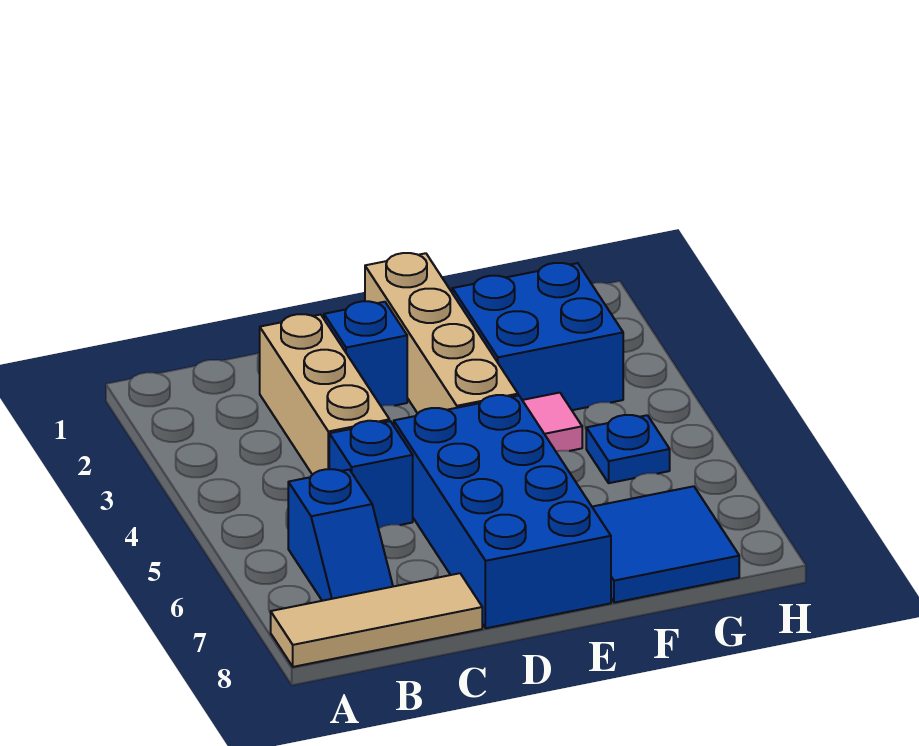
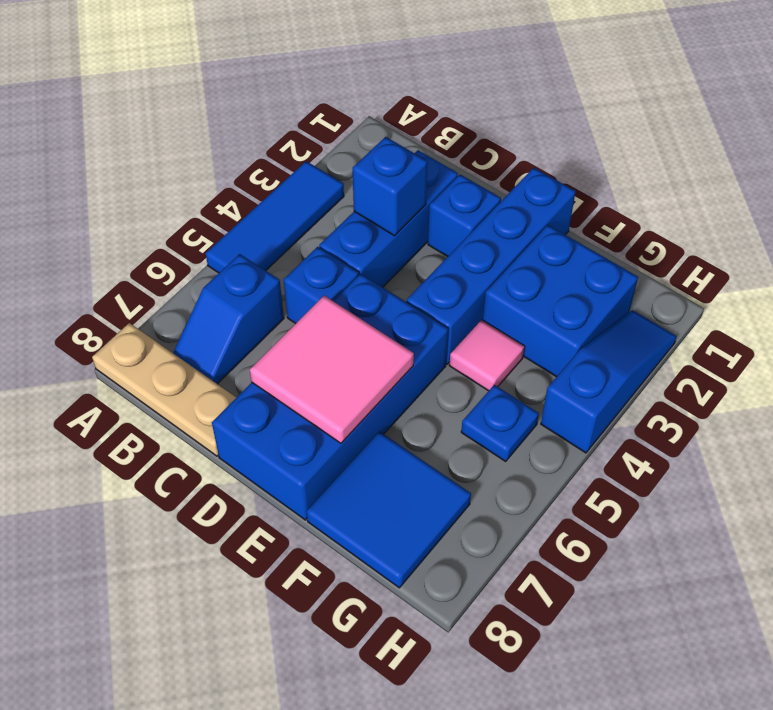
none -> blue 1x3 tile [206,161,344,273]
tan 1x3 tile [271,573,482,667] -> tan 1x3 plate [92,323,237,456]
tan 1x3 brick [260,314,389,475] -> blue 1x3 brick [319,150,458,287]
none -> blue 1x1 brick [353,137,428,236]
none -> pink 2x2 tile [250,296,414,443]
tan 1x4 brick [365,253,518,413] -> blue 1x4 brick [406,168,576,364]
none -> blue 1x3 slope [541,310,677,453]

